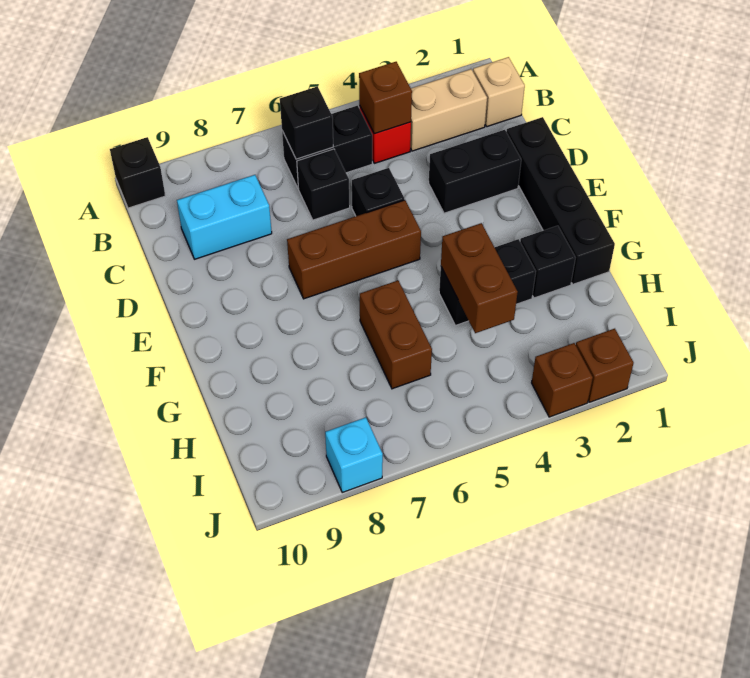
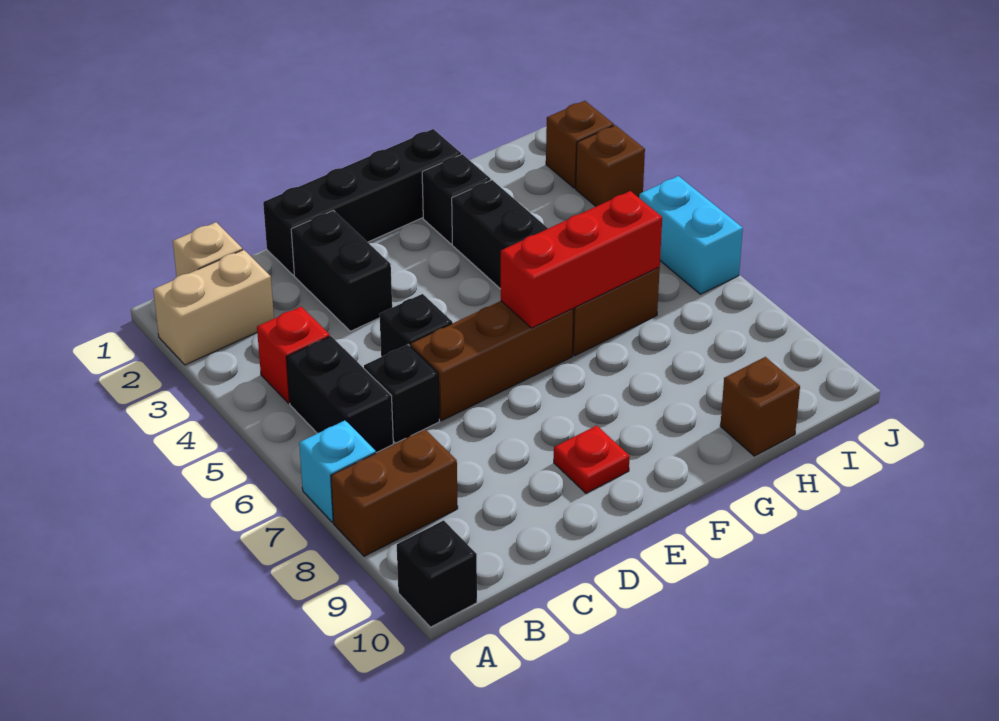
tan 1x2 brick [410,69,487,151] -> tan 1x2 brick turned to [153,250,274,365]
brown 1x1 brick [359,62,412,134] -> brown 1x1 brick moved to [720,357,800,456]
black 1x1 brick [280,86,333,159] -> none
cyan 1x2 brick [177,175,272,259] -> cyan 1x2 brick moved to [639,176,743,294]
brown 1x3 brick [287,200,421,299] -> brown 1x3 brick turned to [410,301,574,421]
none -> red 1x1 plate [554,425,630,493]
none -> red 1x3 brick [501,191,662,328]
brown 1x2 brick [441,223,518,333] -> brown 1x2 brick moved to [331,429,458,556]
cyan 1x1 brick [325,417,383,492] -> cyan 1x1 brick moved to [299,420,376,522]

